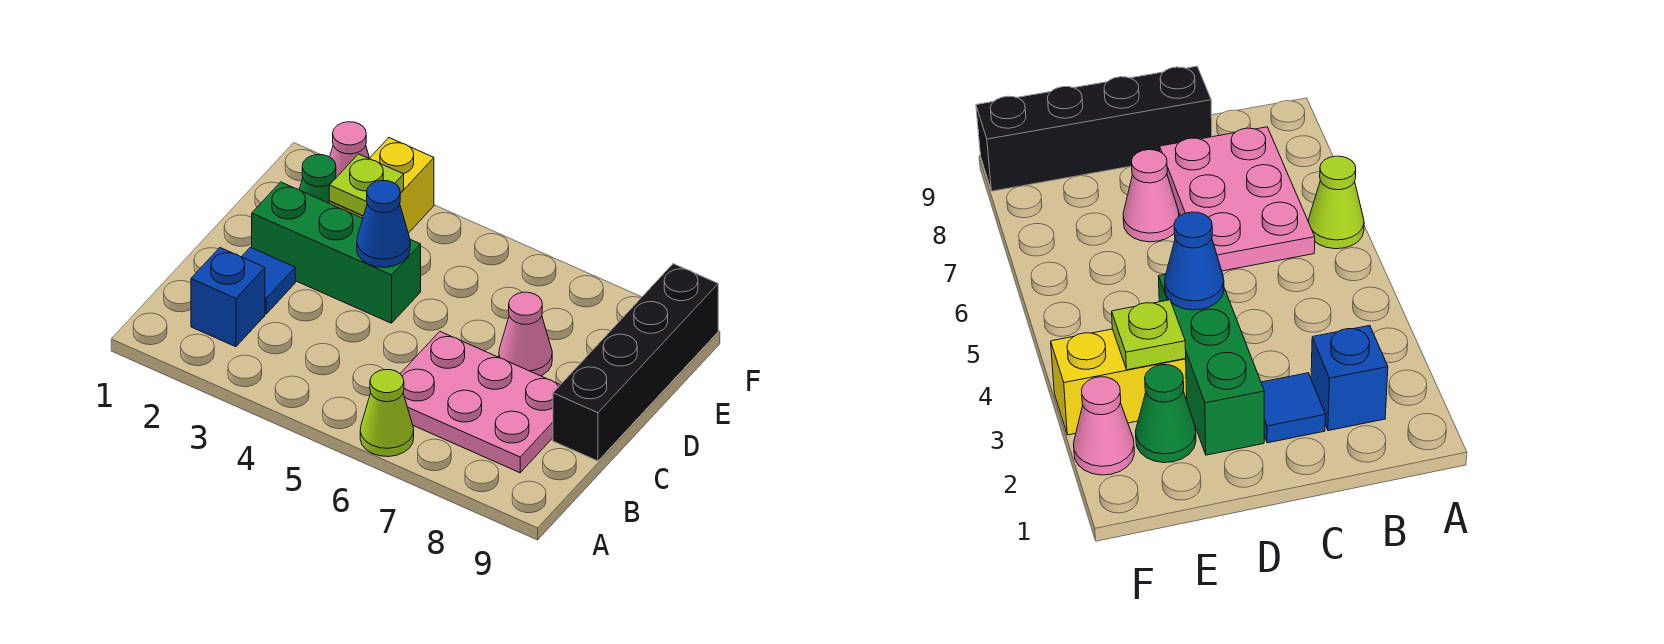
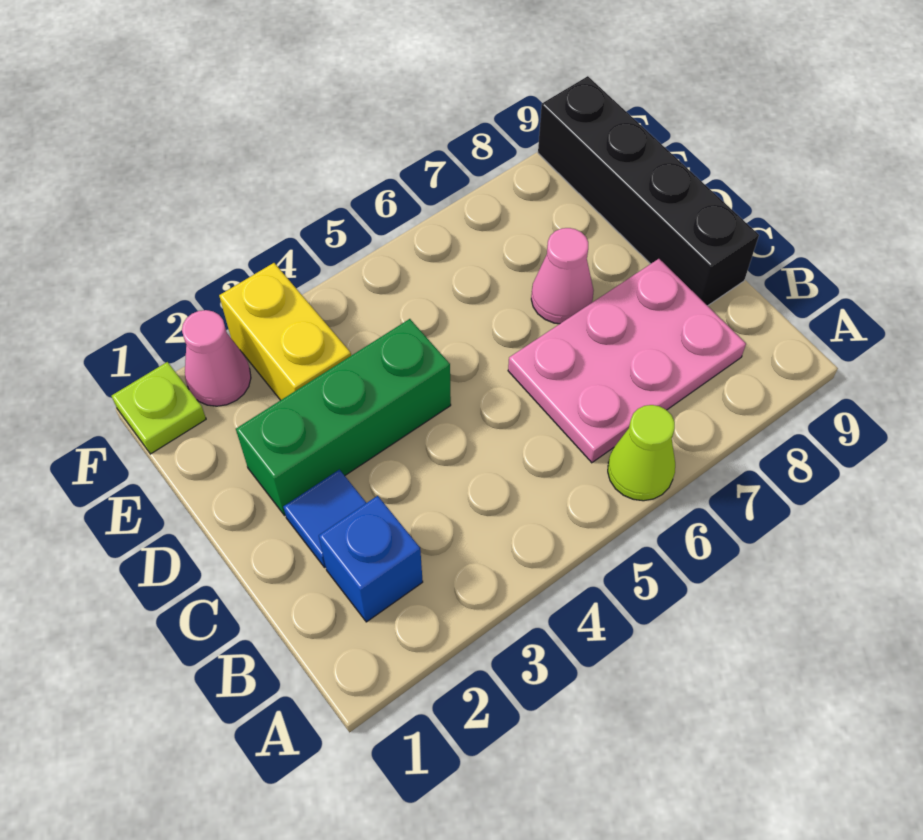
blue 1x1 cone [357,180,410,267] -> none
green 1x1 cone [299,155,336,203] -> none
lime 1x1 plate [329,154,404,216] -> lime 1x1 plate moved to [112,362,206,454]

